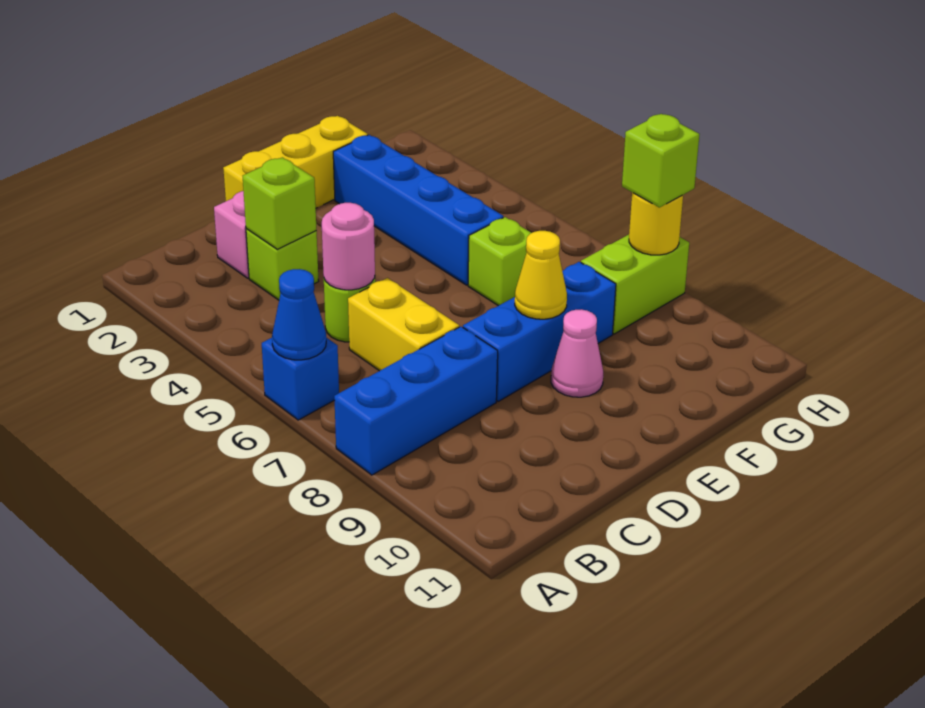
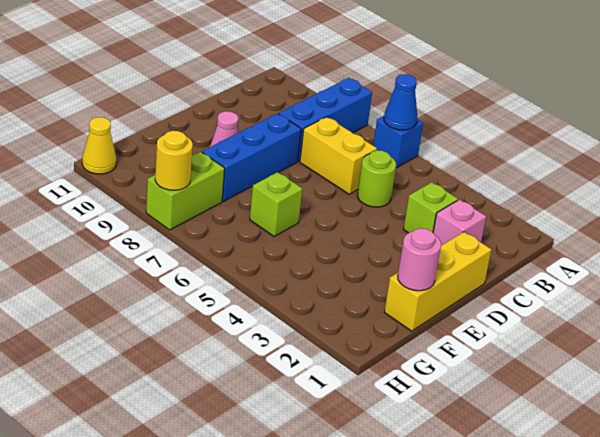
lime 1x1 brick [243,157,316,249] -> none
pink 1x1 round brick [322,203,375,290] -> pink 1x1 round brick moved to [398,228,441,291]
yellow 1x1 cone [515,231,567,319] -> yellow 1x1 cone moved to [82,117,116,174]
blue 1x4 brick [333,135,503,285] -> none
lime 1x1 brick [622,114,699,207] -> none

